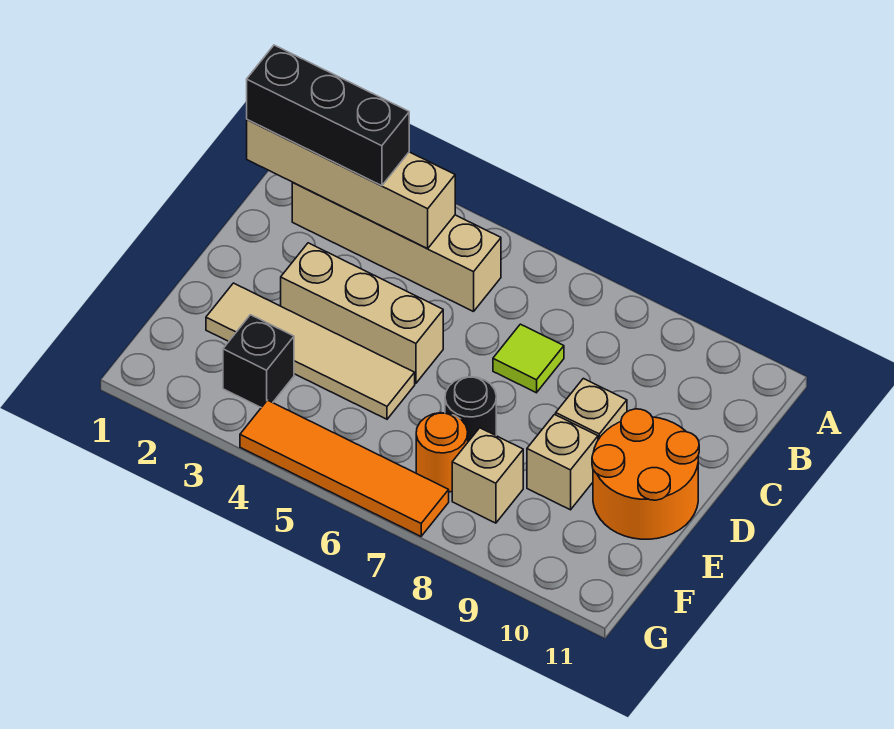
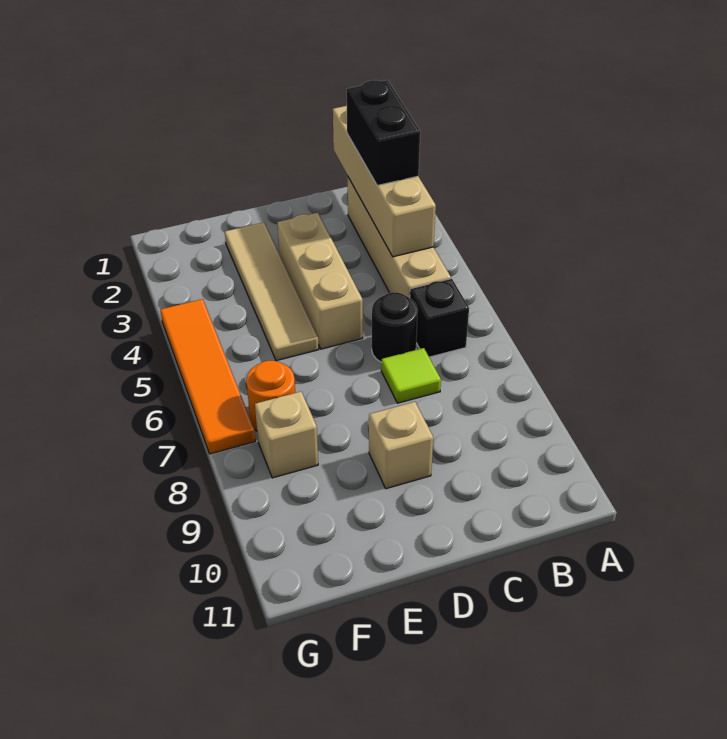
black 1x3 brick [247,45,409,186] -> black 1x2 brick [347,80,420,186]
orange 2x2 round brick [592,409,699,539] -> none
black 1x1 round brick [445,377,496,442] -> black 1x1 round brick moved to [372,292,418,363]
tan 1x1 brick [527,415,598,510] -> none
black 1x1 brick [223,315,294,407] -> black 1x1 brick moved to [410,279,469,357]

